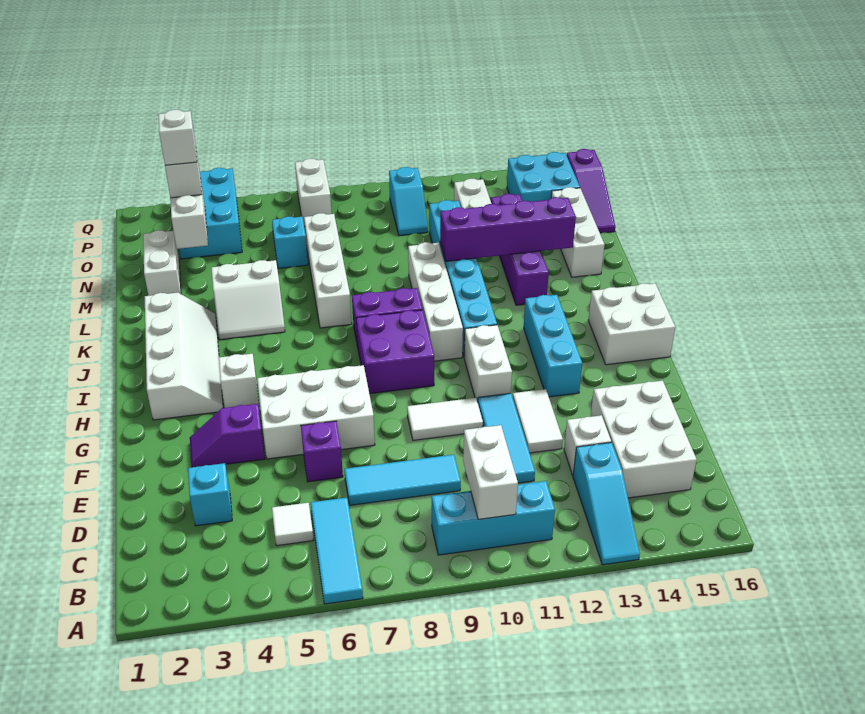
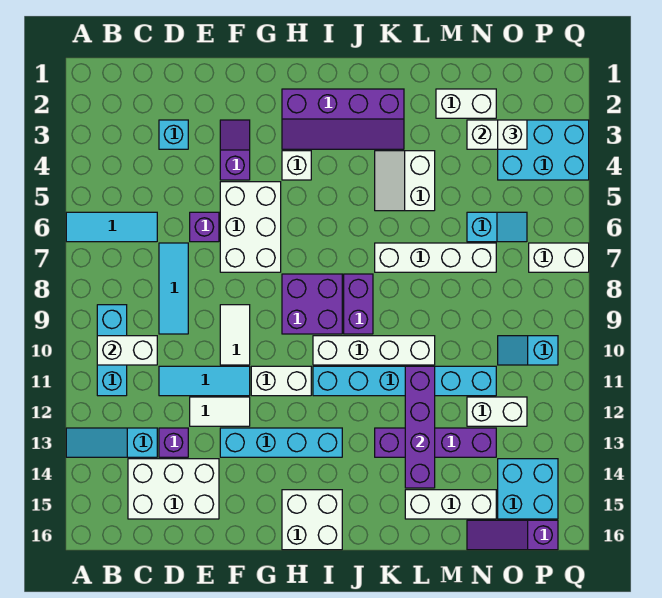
white 1x1 tile [272,503,313,546] -> none
white 1x1 brick [564,415,611,475] -> purple 1x1 brick [159,428,188,457]
cyan 1x3 brick [524,295,582,397] -> cyan 1x4 brick [220,428,342,457]
white 2x4 slope [145,293,223,420] -> purple 2x4 slope [282,89,404,149]
white 1x1 brick [158,110,197,165] -> none

